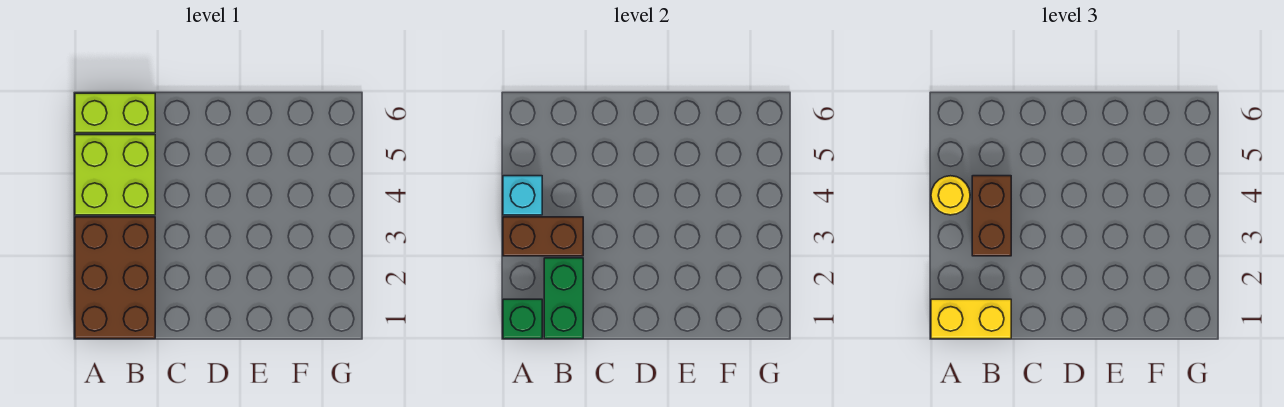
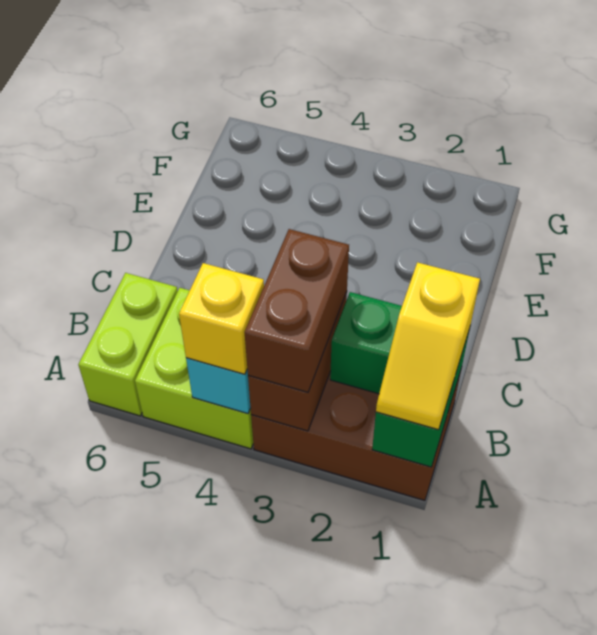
yellow 1x2 brick [931,299,1011,339] -> yellow 1x2 slope [376,262,480,430]
yellow 1x1 round brick [931,176,970,215] -> yellow 1x1 brick [179,263,264,374]
brown 1x2 brick [972,176,1011,256] -> brown 1x2 brick turned to [245,229,349,392]

